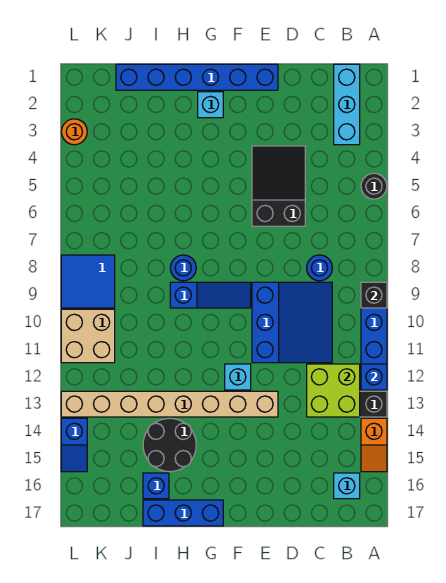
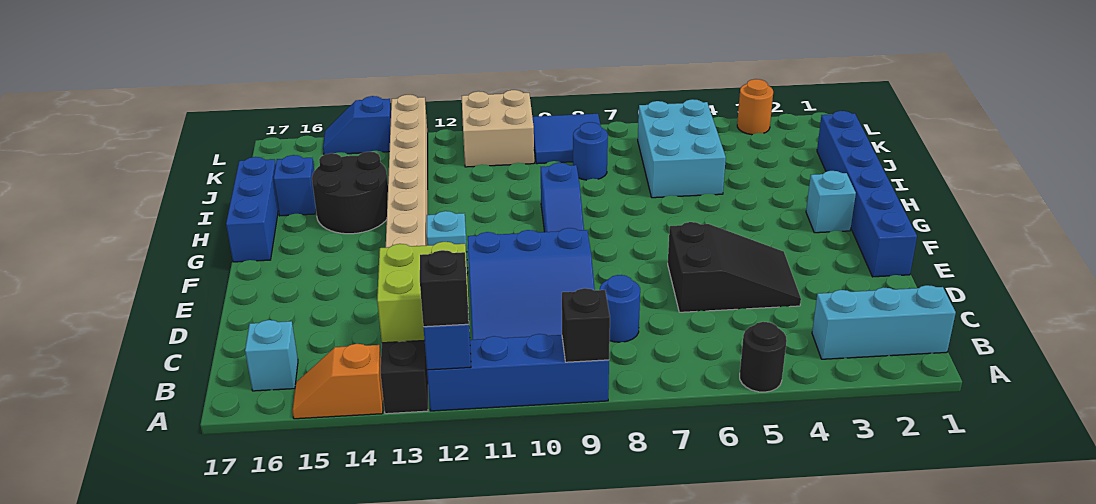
none -> black 1x1 brick [420,250,469,327]
blue 1x1 round brick [170,255,196,281] -> blue 1x1 round brick moved to [573,122,608,180]
none -> cyan 2x3 brick [638,99,726,198]

